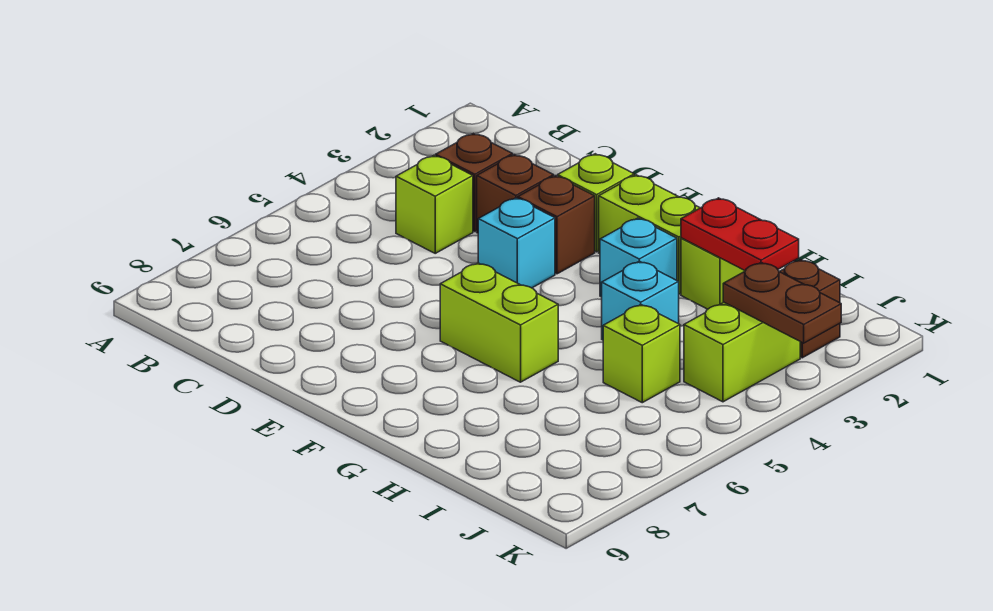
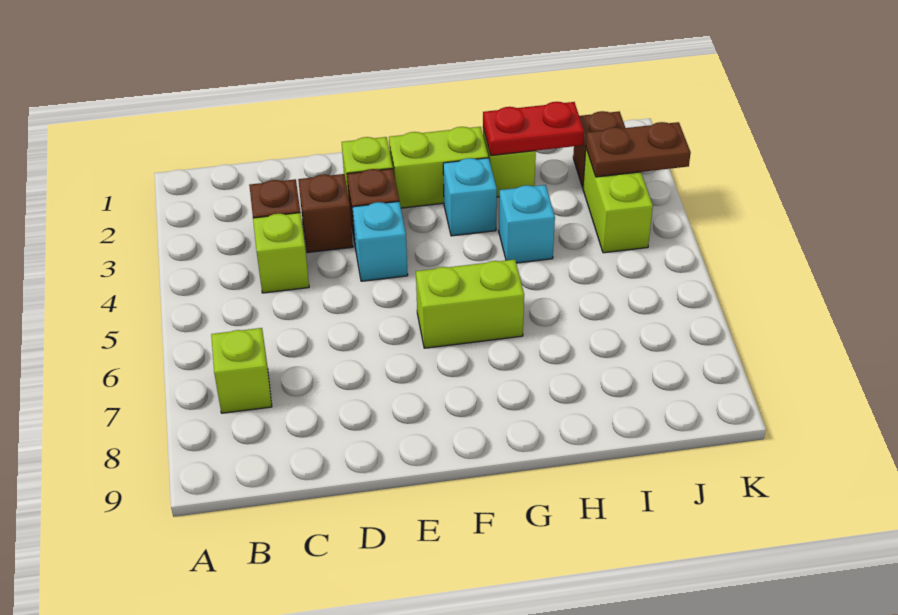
lime 1x1 brick [603,305,680,403] -> lime 1x1 brick moved to [211,328,272,413]

